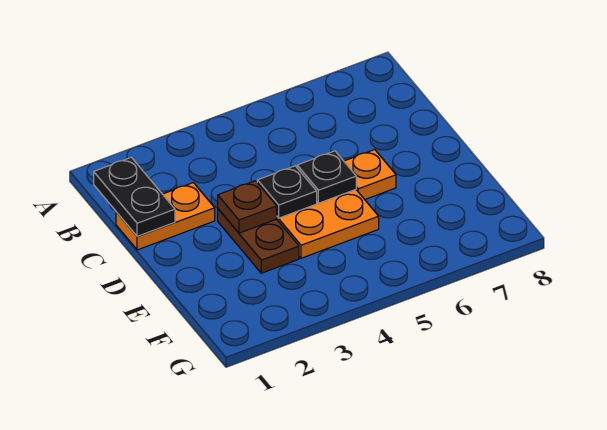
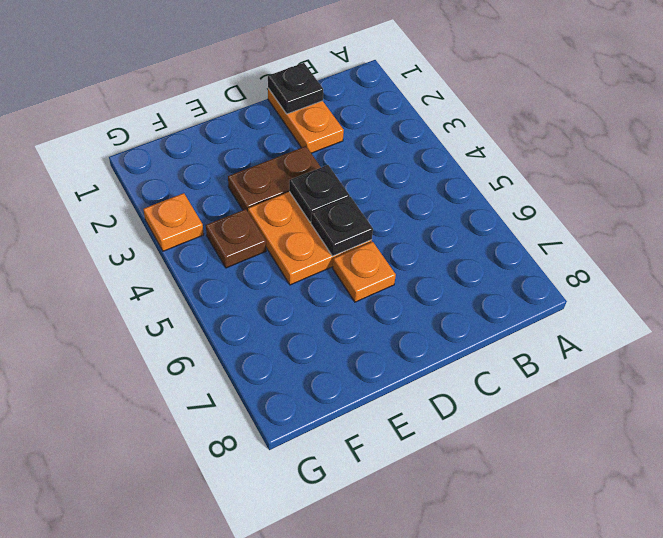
black 1x2 plate [94,157,175,236] -> black 1x1 plate [268,63,323,114]
brown 1x1 plate [218,181,277,233] -> brown 1x1 plate moved to [206,209,266,268]
none -> orange 1x1 plate [143,193,204,251]

